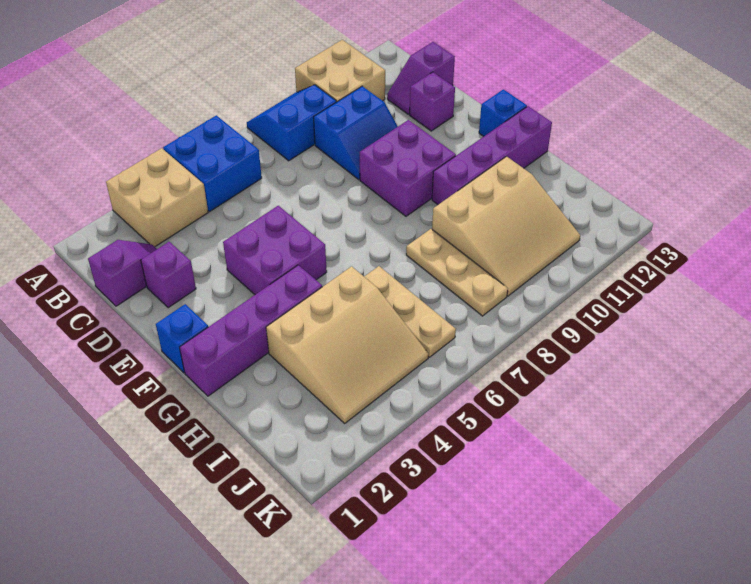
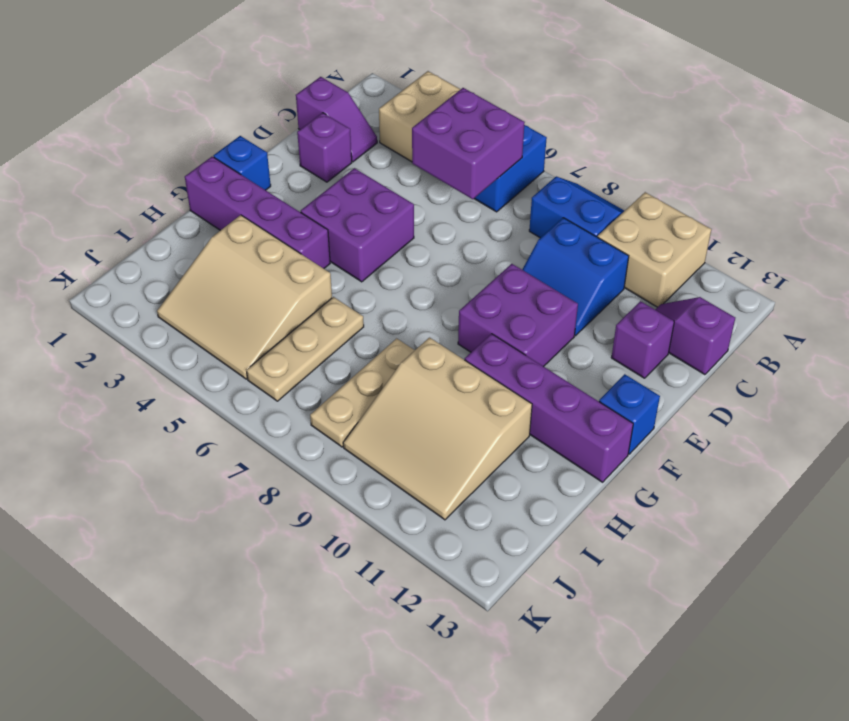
none -> purple 2x2 brick [412,88,525,199]

